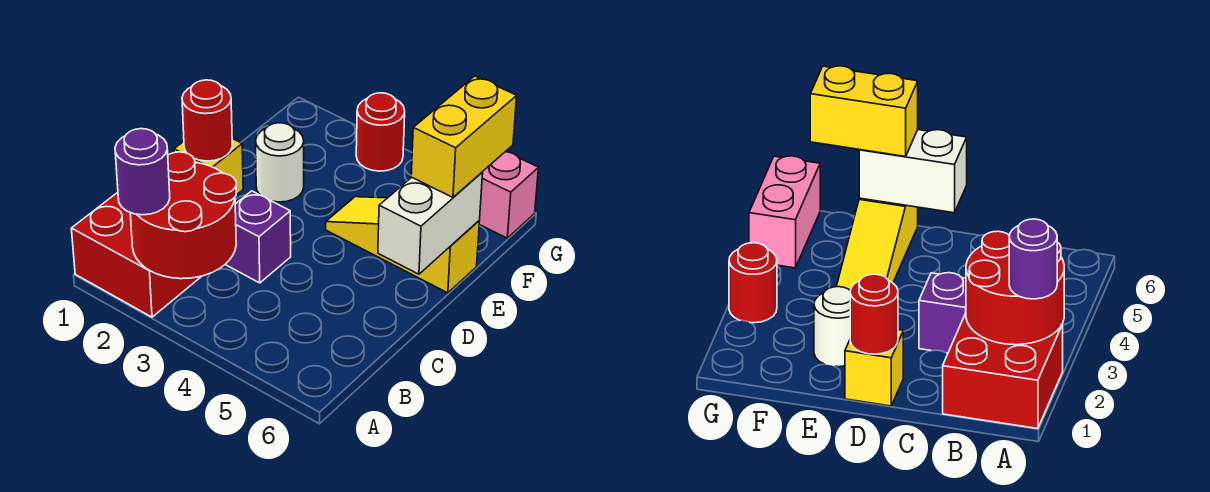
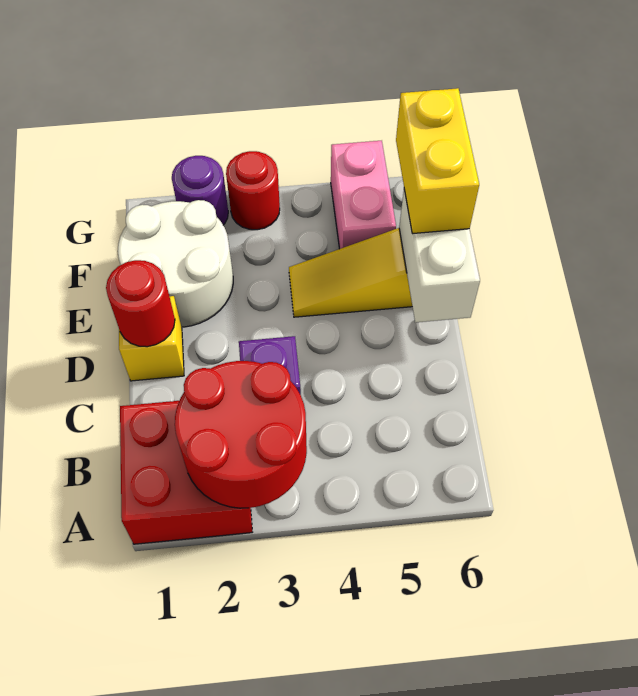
purple 1x1 round brick [115,129,170,215] -> purple 1x1 round brick moved to [172,156,228,225]
white 1x1 round brick [256,123,304,202] -> white 2x2 round brick [118,200,233,327]
pink 1x2 brick [479,152,538,238] -> pink 1x2 brick turned to [331,141,396,249]

